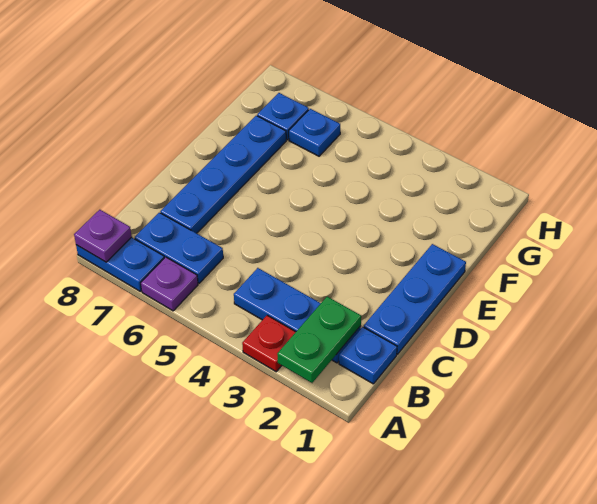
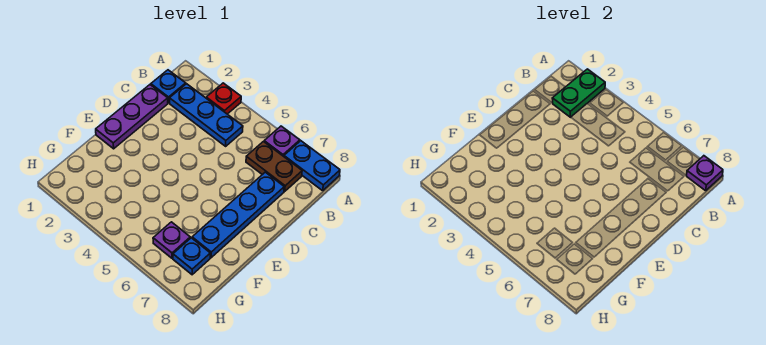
blue 1x2 plate [135,213,223,283] -> brown 1x2 plate [246,142,302,191]
blue 1x3 plate [364,244,466,354] -> purple 1x3 plate [96,85,168,149]
blue 1x1 plate [289,109,340,156] -> purple 1x1 plate [153,222,190,258]

